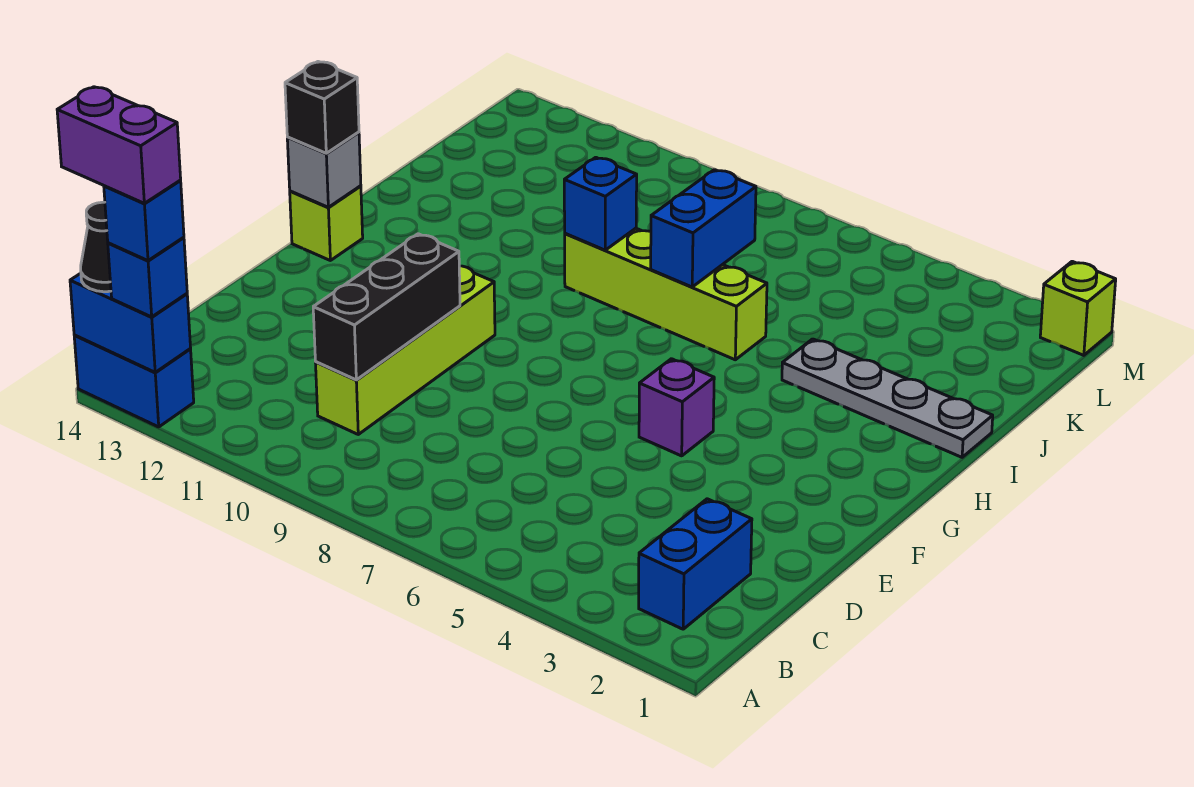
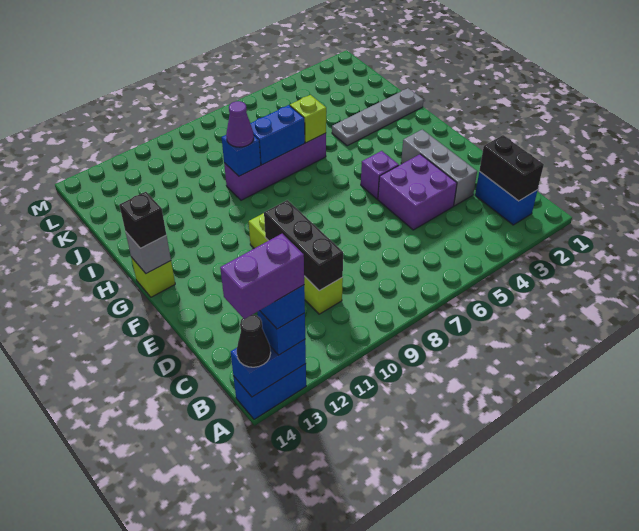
none -> black 1x2 brick [479,135,544,201]
none -> grey 1x3 brick [401,129,477,206]
none -> purple 2x2 brick [378,154,457,230]
lime 1x4 brick [565,228,767,360] -> purple 1x4 brick [224,133,326,200]
blue 1x2 brick [651,170,756,287] -> blue 1x2 brick turned to [250,105,305,165]
none -> purple 1x1 cone [226,101,254,147]
lime 1x1 brick [1040,261,1116,355] -> lime 1x1 brick moved to [290,95,326,143]

